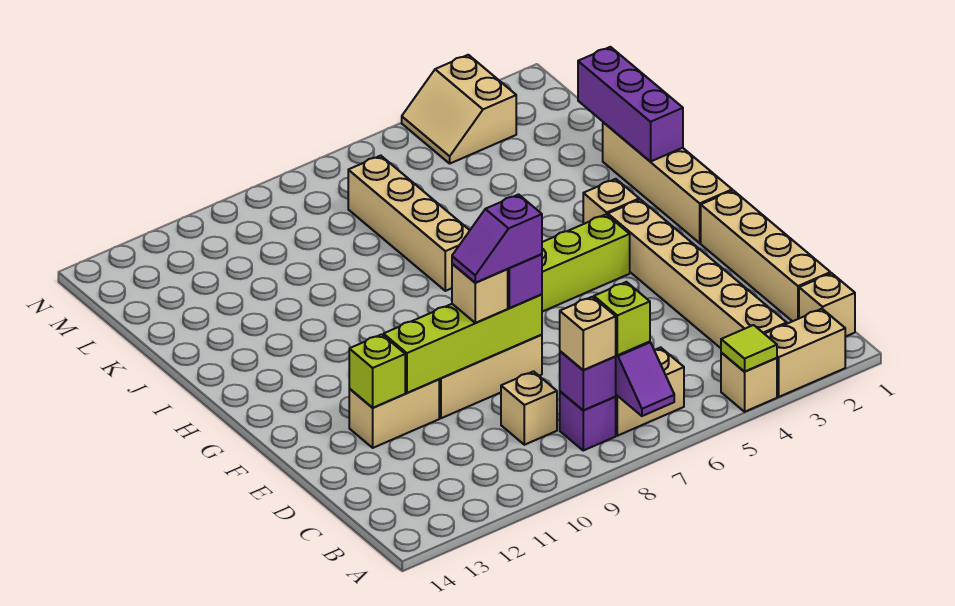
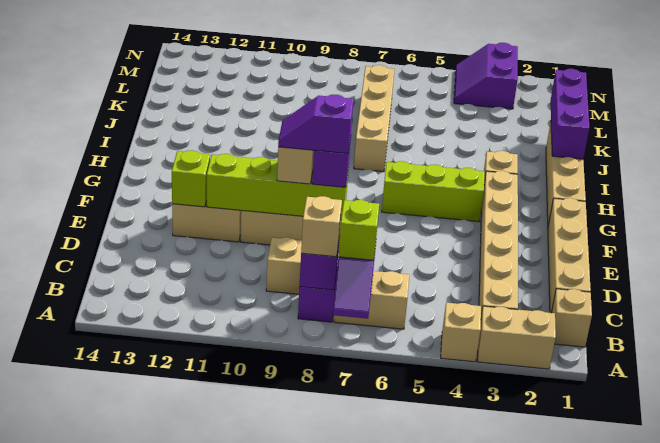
lime 1x1 tile [721,325,777,371] -> none
tan 2x2 slope [402,55,516,163] -> purple 2x2 slope [454,43,518,109]

